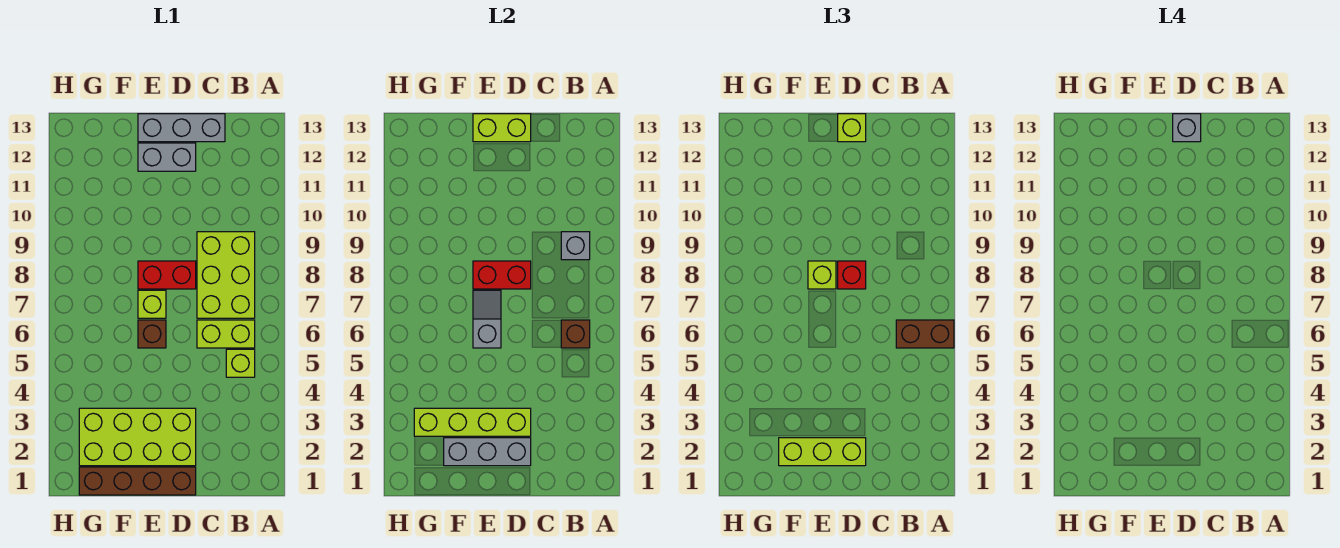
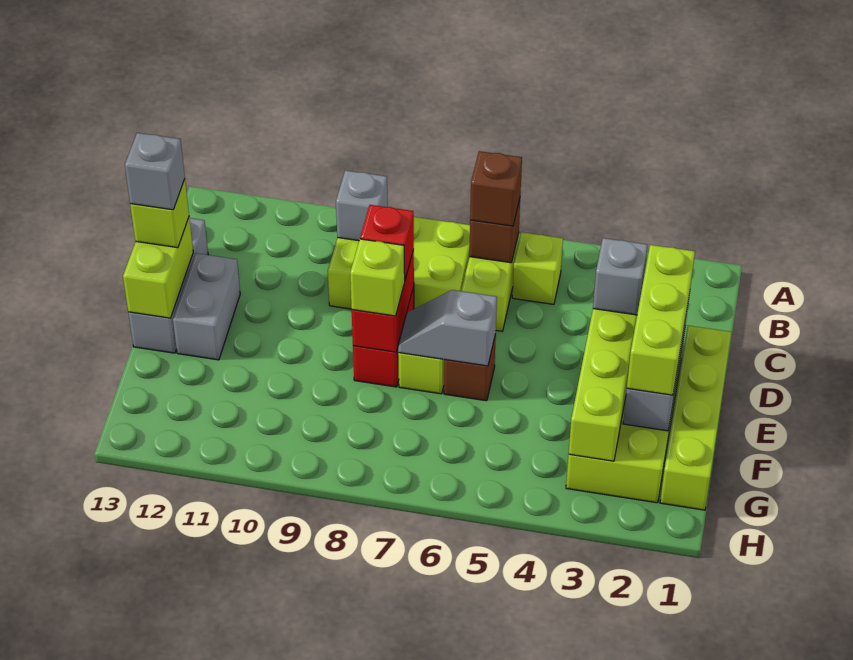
brown 1x2 brick [896,320,954,348] -> brown 1x1 brick [470,151,522,226]
brown 1x4 brick [79,467,196,495] -> lime 1x4 brick [660,326,731,510]
none -> grey 1x1 brick [593,238,647,315]

